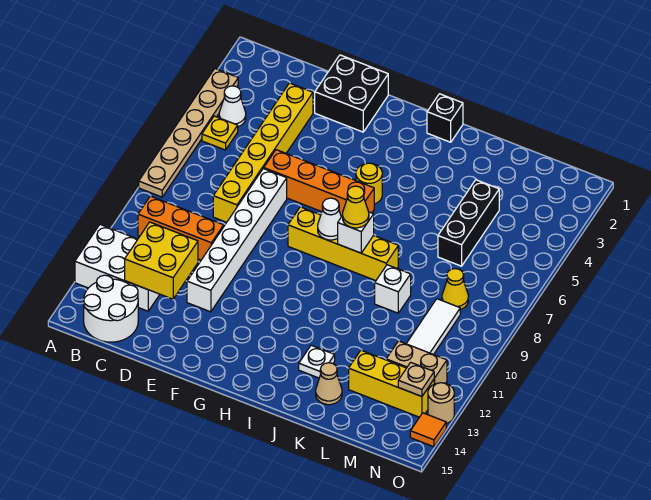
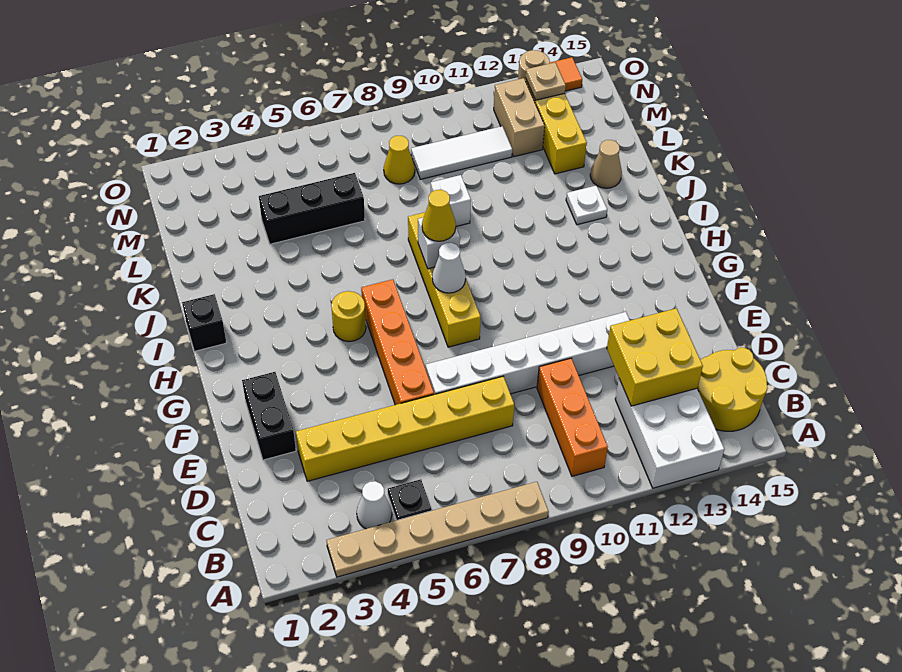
yellow 1x1 plate [202,116,238,150] -> black 1x1 plate [388,479,432,520]
white 2x2 round brick [84,275,138,342] -> yellow 2x2 round brick [697,348,767,431]
black 2x2 brick [315,55,388,132] -> black 1x2 brick [242,372,296,460]

